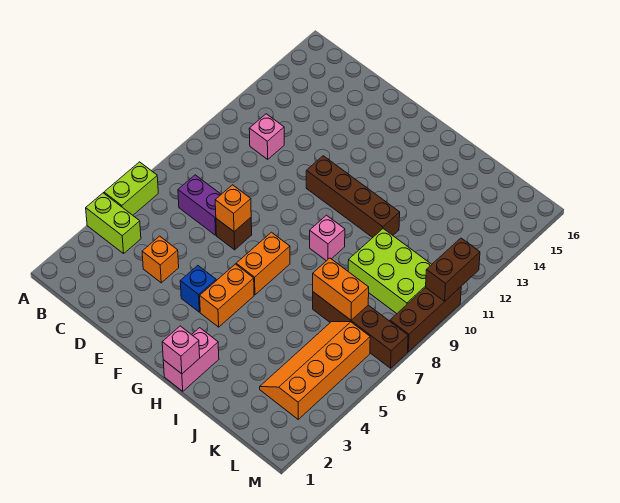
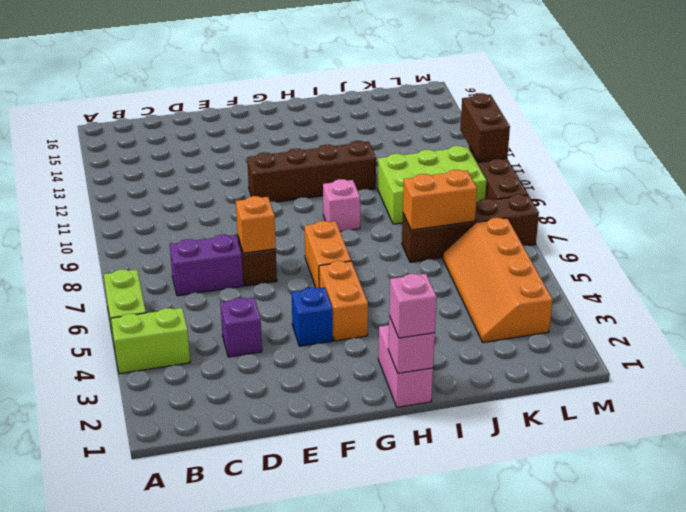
pink 1x1 brick [249,114,284,159] -> pink 1x1 brick moved to [389,274,437,338]
orange 1x1 brick [142,236,179,283] -> purple 1x1 brick [220,298,262,357]

